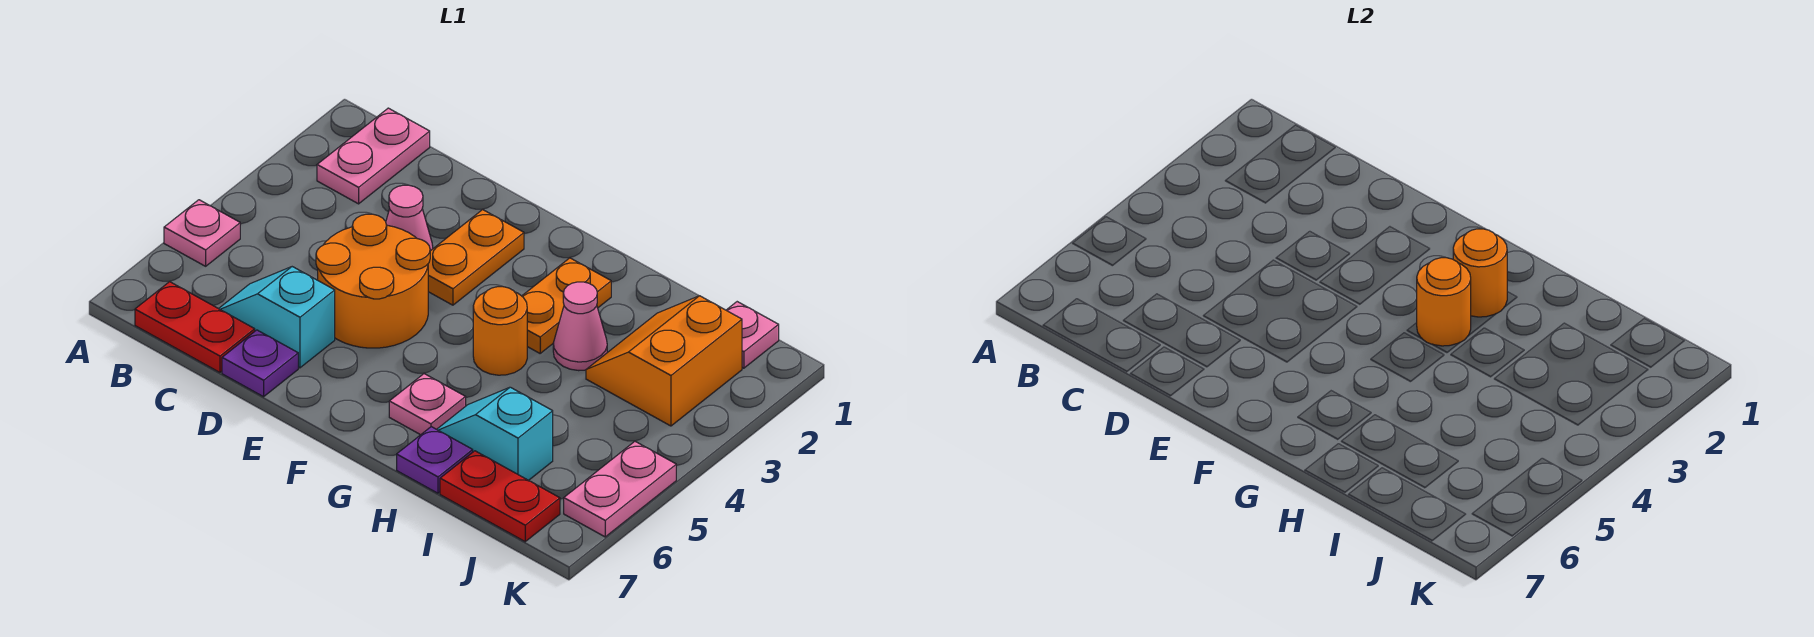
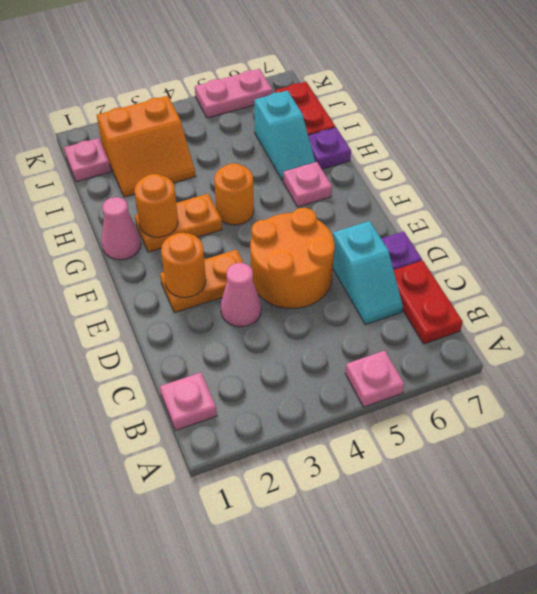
pink 1x2 plate [317,108,430,204] -> pink 1x1 plate [160,372,217,430]
orange 1x1 round brick [1417,258,1471,346] -> orange 1x1 round brick moved to [161,233,206,297]
pink 1x1 cone [553,282,607,371] -> pink 1x1 cone moved to [101,197,141,260]

